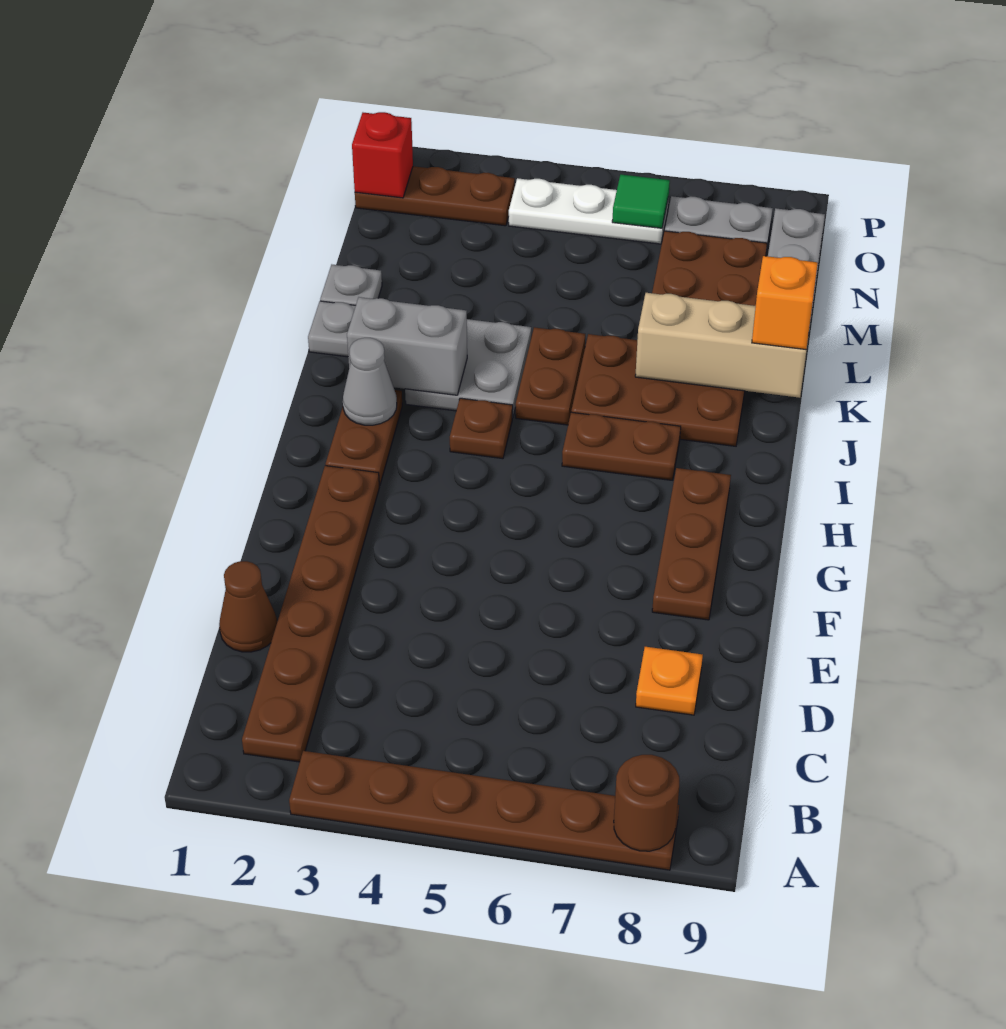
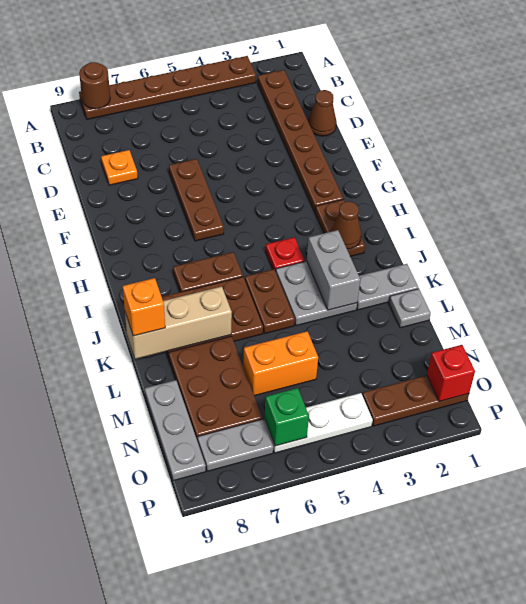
brown 1x3 plate [652,468,731,620] -> brown 1x3 plate moved to [169,159,224,241]
grey 1x1 cone [343,338,397,425] -> brown 1x1 cone [331,201,361,249]
brown 1x1 plate [450,398,513,459] -> red 1x1 plate [266,237,305,271]
grey 1x2 brick [347,297,467,395] -> grey 1x2 brick turned to [307,230,360,310]
none -> orange 1x2 brick [243,331,318,396]
green 1x1 tile [612,174,670,228] -> green 1x1 brick [265,388,309,446]

